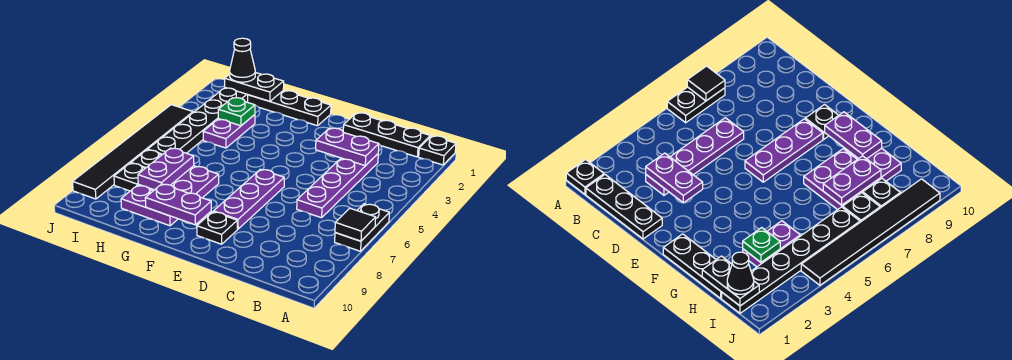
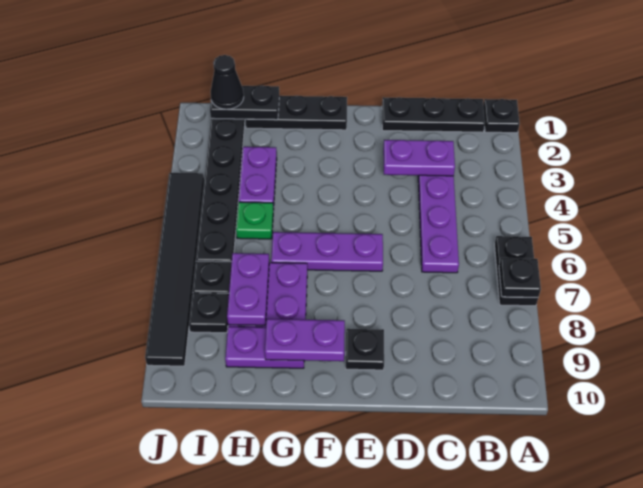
black 1x1 tile [335,208,376,241] -> black 1x1 plate [499,258,541,297]
purple 1x3 plate [214,169,284,229] -> purple 1x3 plate turned to [271,232,383,271]
green 1x1 plate [218,98,255,126] -> green 1x1 plate moved to [236,202,273,239]

